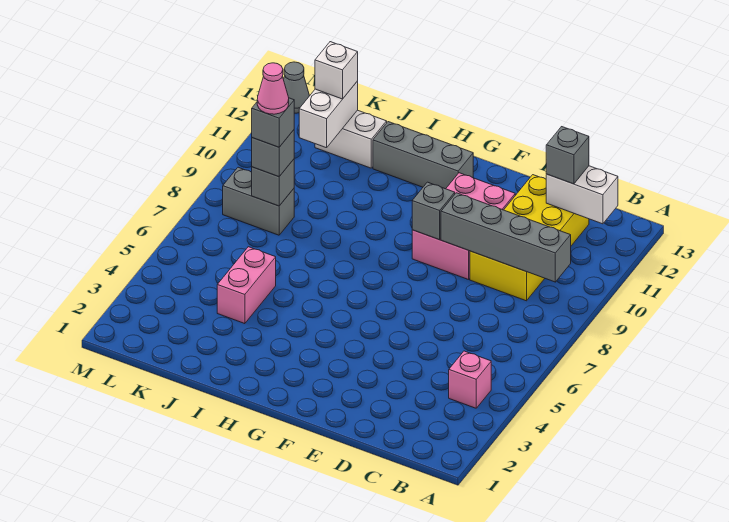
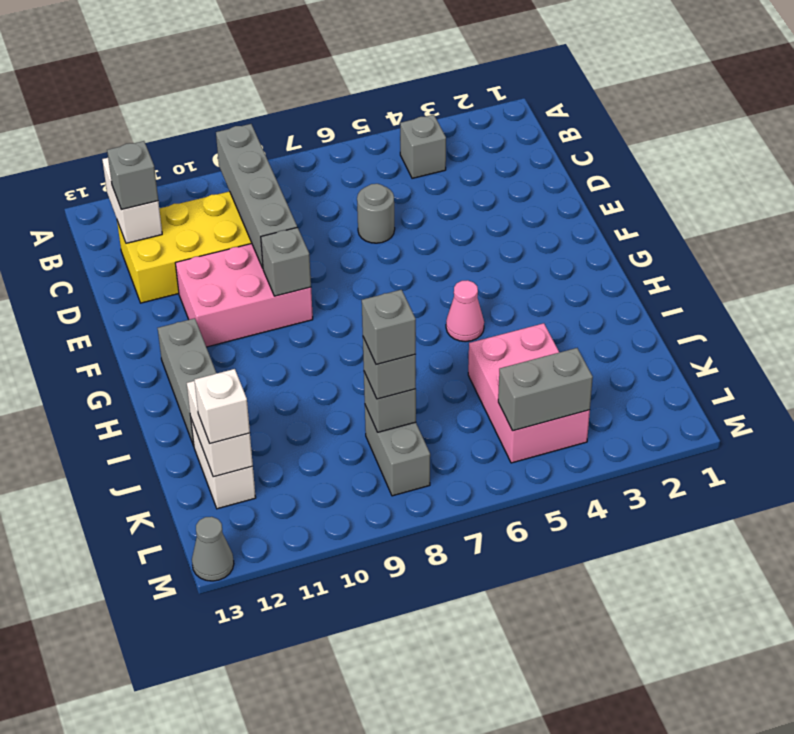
pink 1x1 brick [449,351,491,408] -> grey 1x1 brick [400,115,446,178]
none -> grey 1x1 round brick [357,184,395,243]
pink 1x2 brick [217,247,276,324] -> pink 2x3 brick [468,323,590,463]
pink 1x1 cone [257,63,289,114] -> pink 1x1 cone moved to [446,280,484,342]
white 1x2 brick [299,81,358,148] -> white 1x2 brick turned to [187,381,253,477]
none -> grey 1x2 brick [498,348,593,431]

